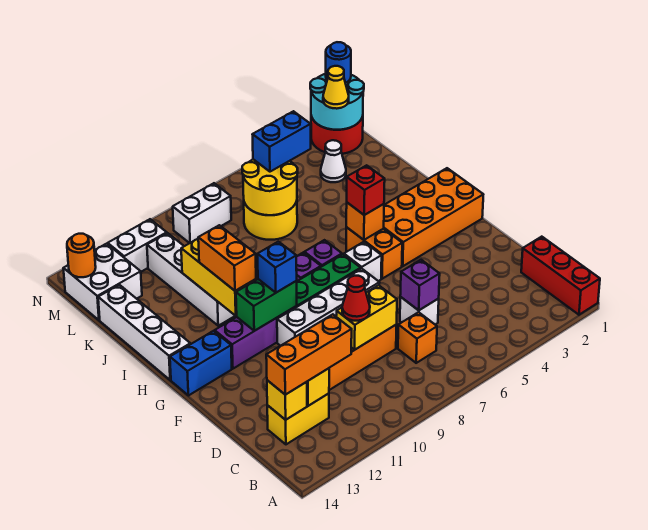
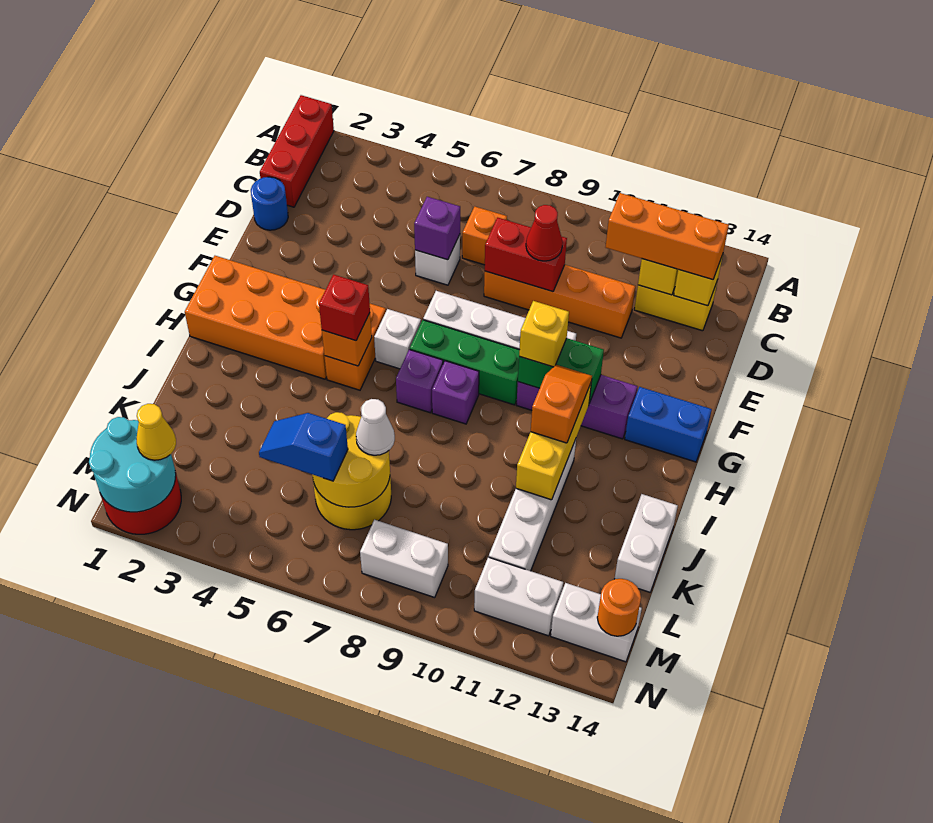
yellow 1x2 brick [336,285,397,350] -> red 1x2 brick [485,218,567,292]
blue 1x1 brick [258,242,297,293] -> yellow 1x1 brick [519,301,569,367]
orange 1x2 brick [198,225,256,291] -> orange 1x2 slope [531,365,592,443]
white 1x4 brick [98,285,190,380] -> white 1x2 brick [615,494,678,592]
white 1x1 cone [321,140,346,182] -> white 1x1 cone moved to [356,399,395,455]
blue 1x2 brick [252,111,311,172] -> blue 1x2 slope [259,413,348,481]
white 2x2 brick [63,244,142,320] -> white 1x2 brick [551,583,642,662]
blue 1x1 round brick [326,42,351,83] -> blue 1x1 round brick moved to [251,177,288,230]

